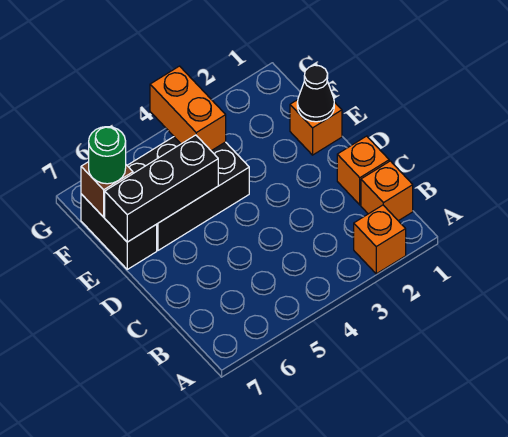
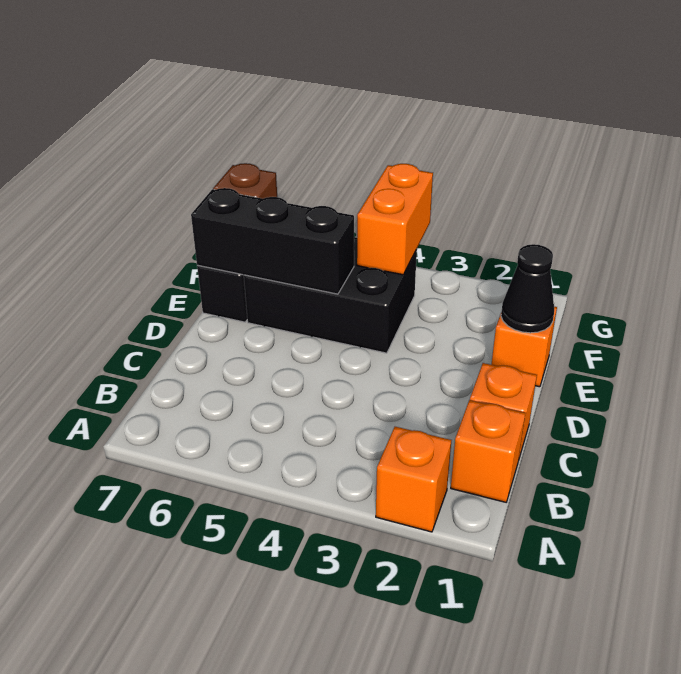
green 1x1 round brick [89,127,126,184] -> none

